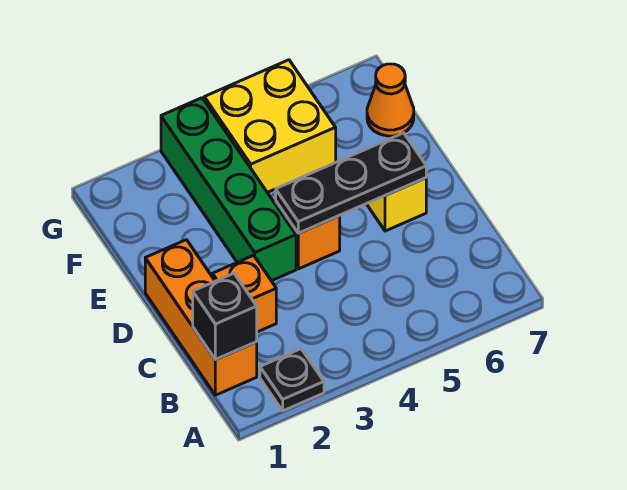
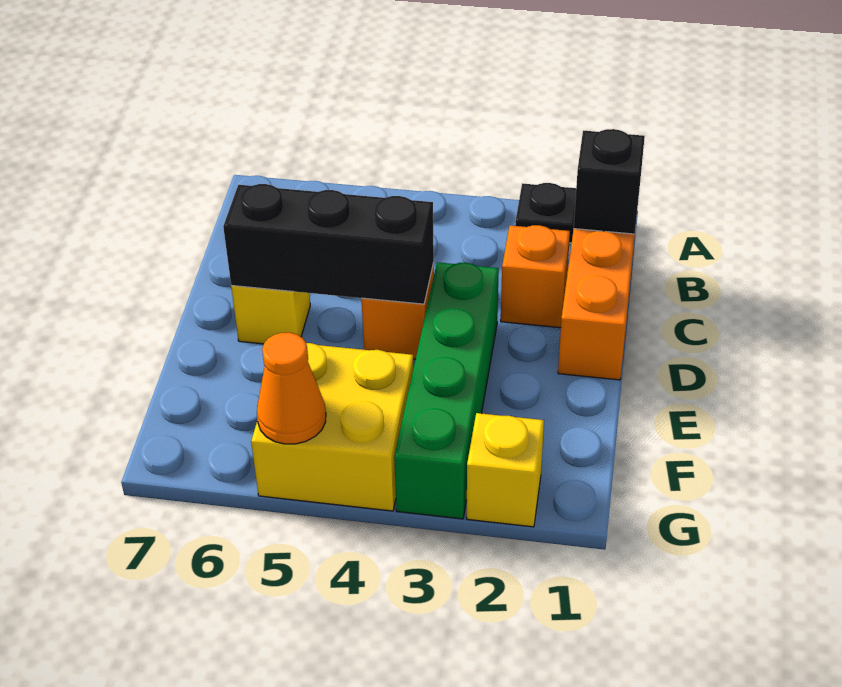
black 1x3 plate [276,133,426,233] -> black 1x3 brick [223,184,434,304]
orange 1x1 cone [367,64,414,136] -> orange 1x1 cone moved to [257,333,326,444]
none -> yellow 1x1 brick [467,413,544,527]

